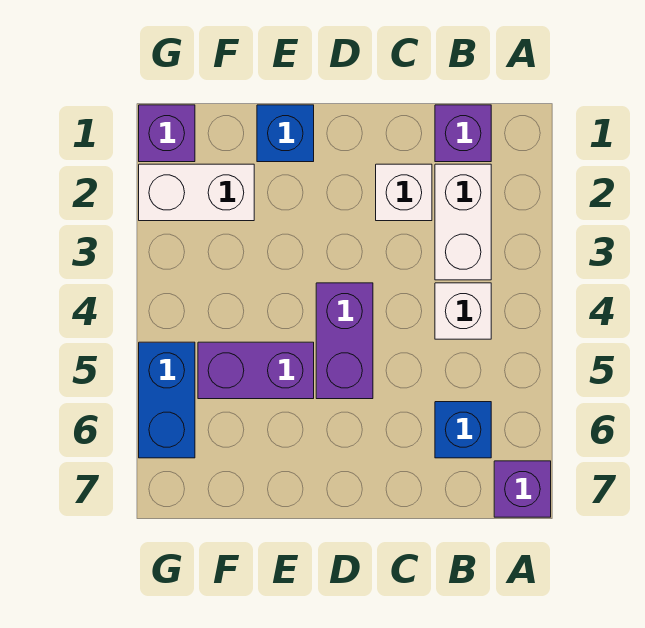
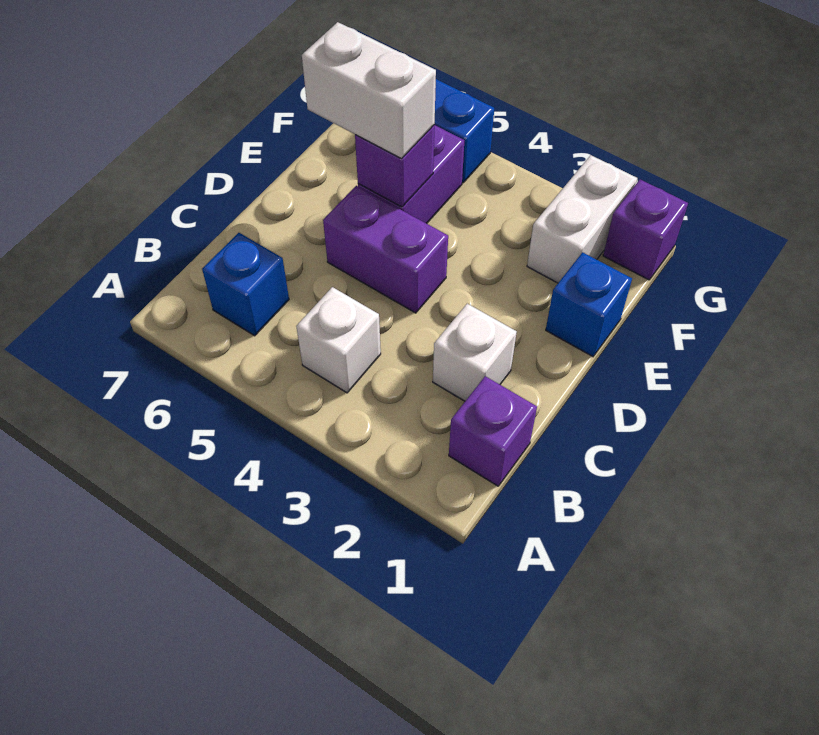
purple 1x1 brick [494,461,551,517] -> purple 1x1 brick moved to [355,125,434,207]
white 1x2 brick [435,164,491,280] -> white 1x2 brick moved to [302,22,436,159]

